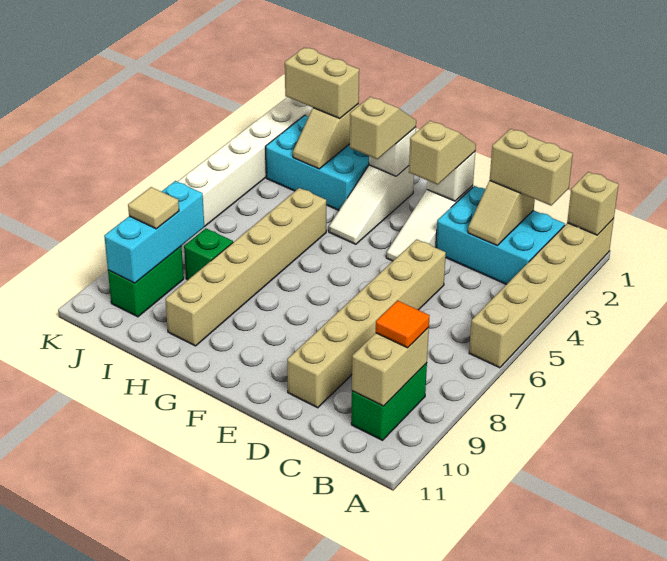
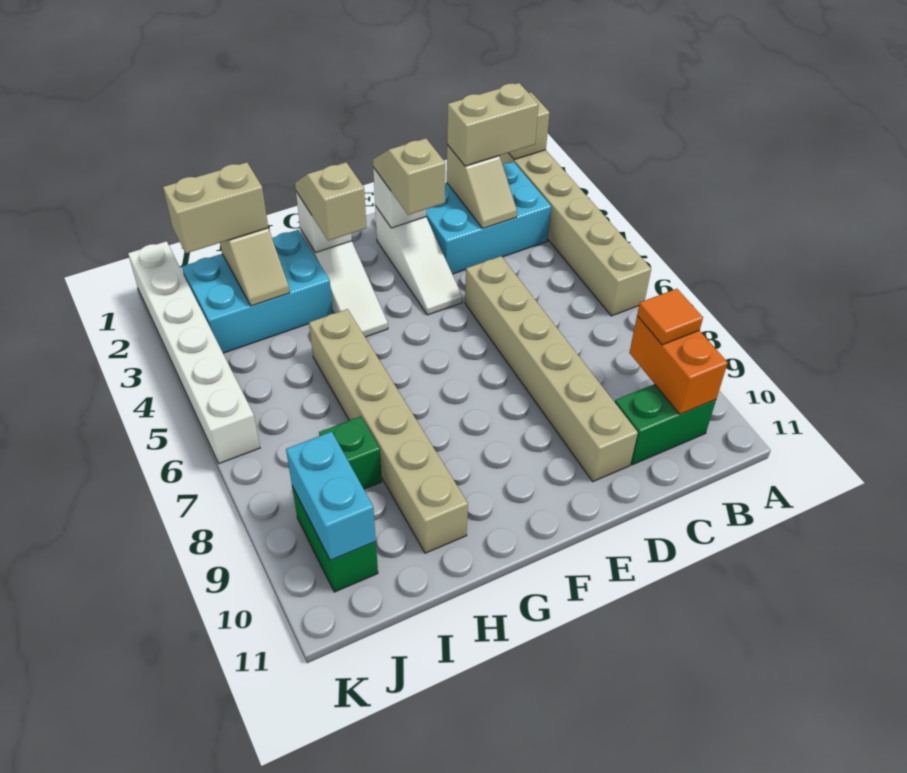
green 1x2 brick [351,363,427,440] -> green 1x2 brick turned to [615,384,716,465]
tan 1x2 brick [352,327,429,406] -> orange 1x2 brick [629,316,728,414]
cyan 1x3 brick [104,181,204,283] -> cyan 1x2 brick [286,432,376,560]
tan 1x1 tile [128,187,179,229] -> none

